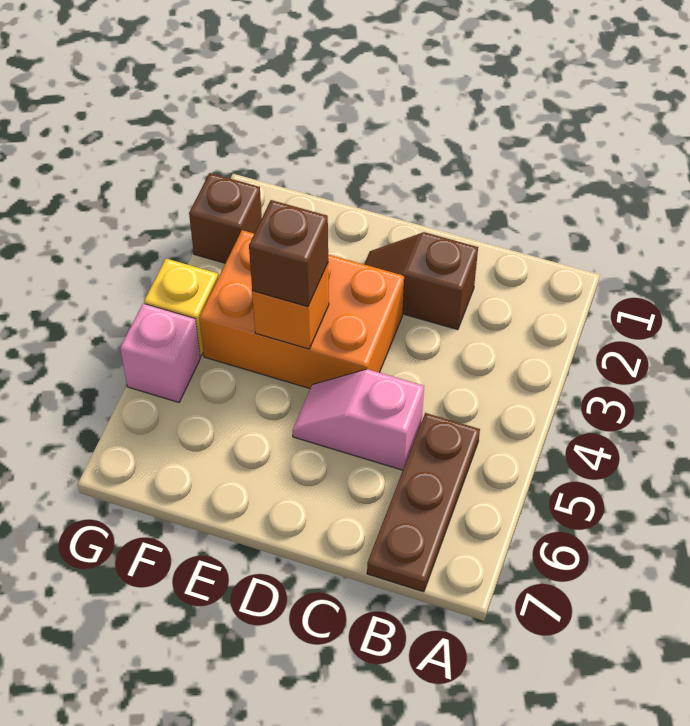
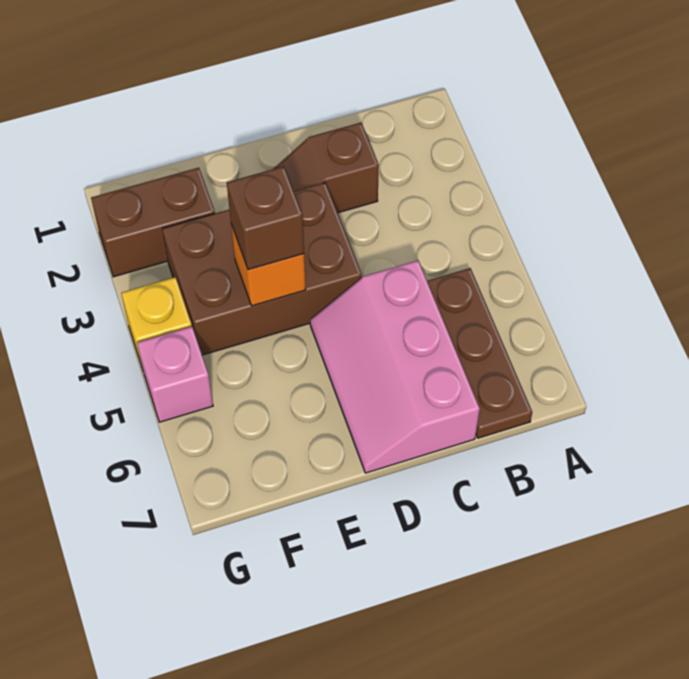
pink 1x2 slope [293,369,424,470] -> pink 2x3 slope [310,260,480,473]
orange 2x3 brick [199,230,404,388] -> brown 2x3 brick [162,183,362,355]
brown 1x1 brick [189,173,262,263] -> brown 1x2 brick [91,168,215,277]

